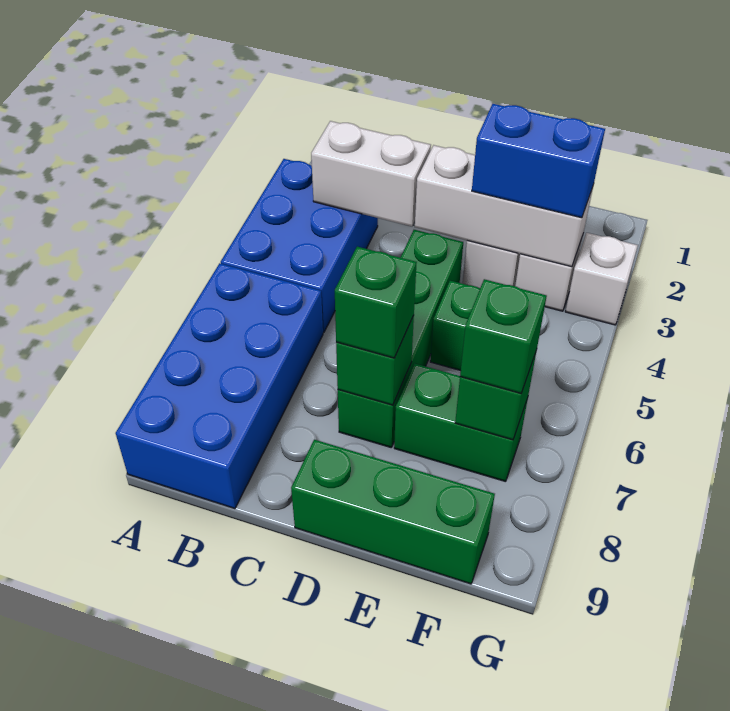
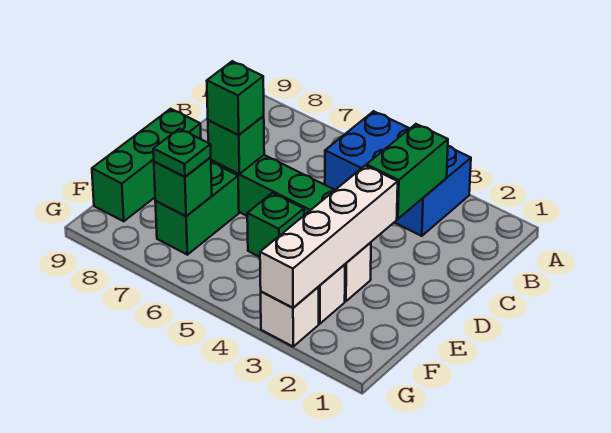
blue 2x4 brick [116,263,323,509] -> none
white 1x2 brick [311,121,431,226] -> green 1x2 brick [366,124,448,219]
white 1x3 brick [415,145,593,267] -> white 1x4 brick [260,166,398,308]
blue 1x2 brick [472,104,605,218] -> none
green 1x1 brick [460,279,547,393] -> green 1x1 plate [153,129,211,177]

